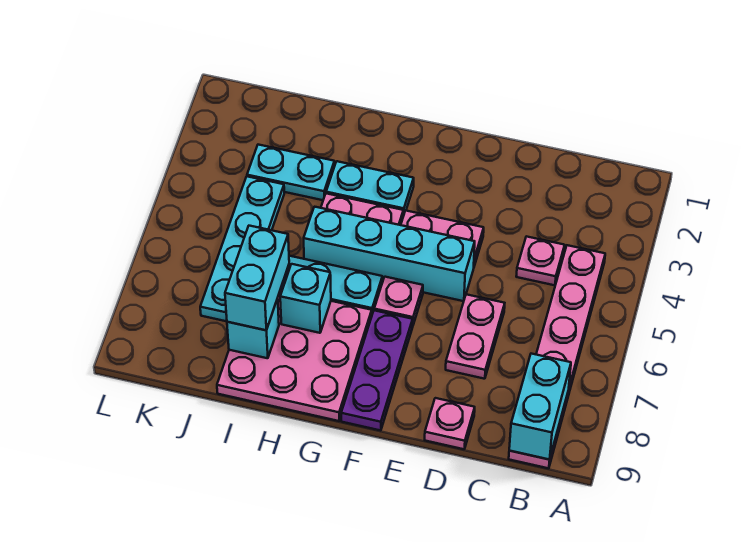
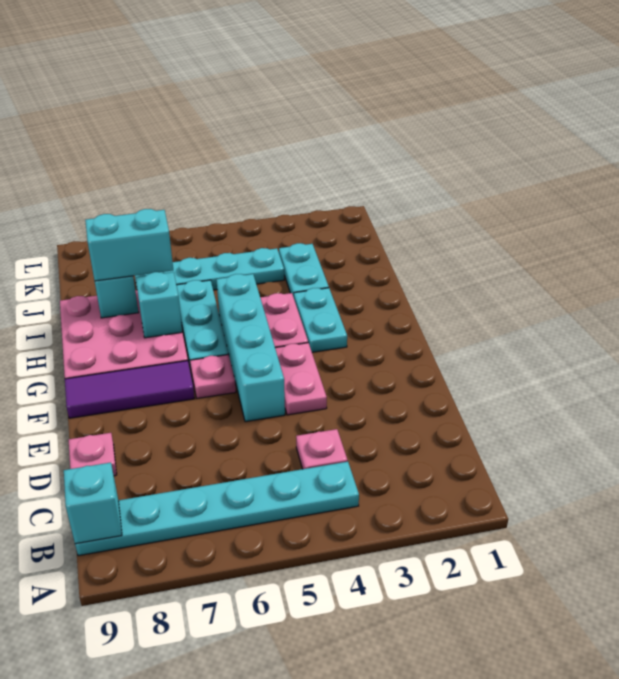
pink 1x6 plate [509,245,605,468] -> cyan 1x6 plate [75,462,359,556]
cyan 1x2 brick [509,354,571,460] -> cyan 1x1 brick [64,463,122,544]
pink 1x2 plate [446,294,505,379] -> none
purple 1x3 plate [341,310,413,431] -> purple 1x3 tile [65,361,194,418]

